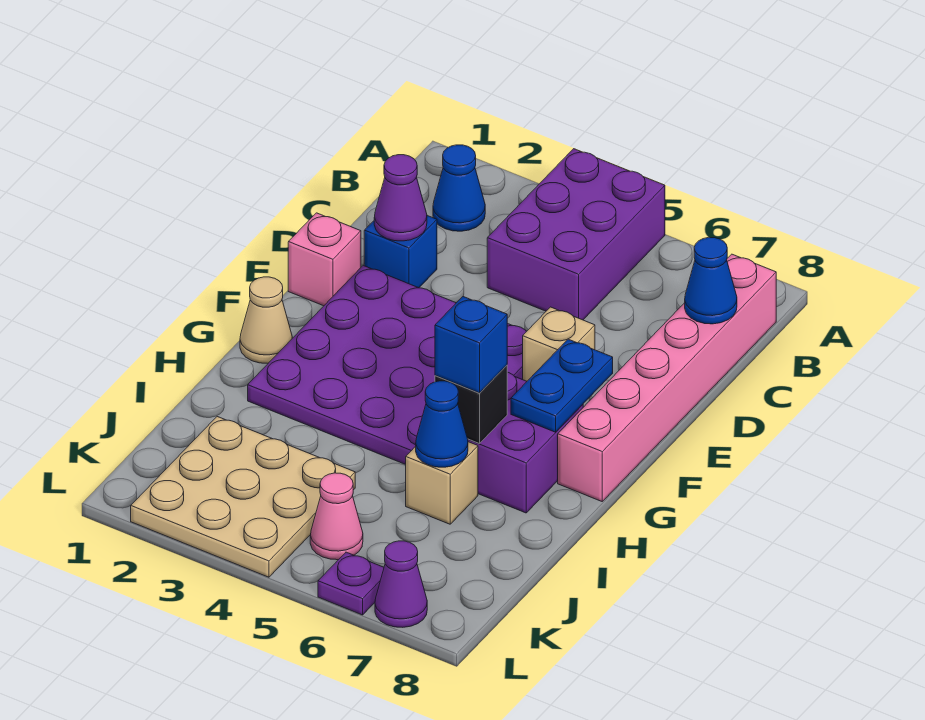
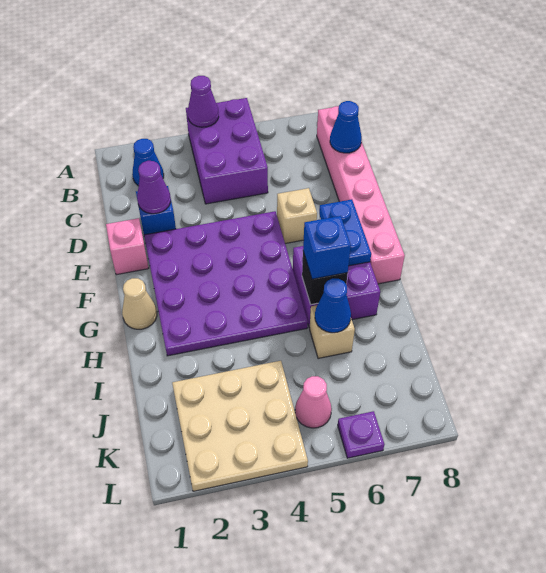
purple 1x1 cone [375,541,427,627] -> purple 1x1 cone moved to [188,76,219,127]

